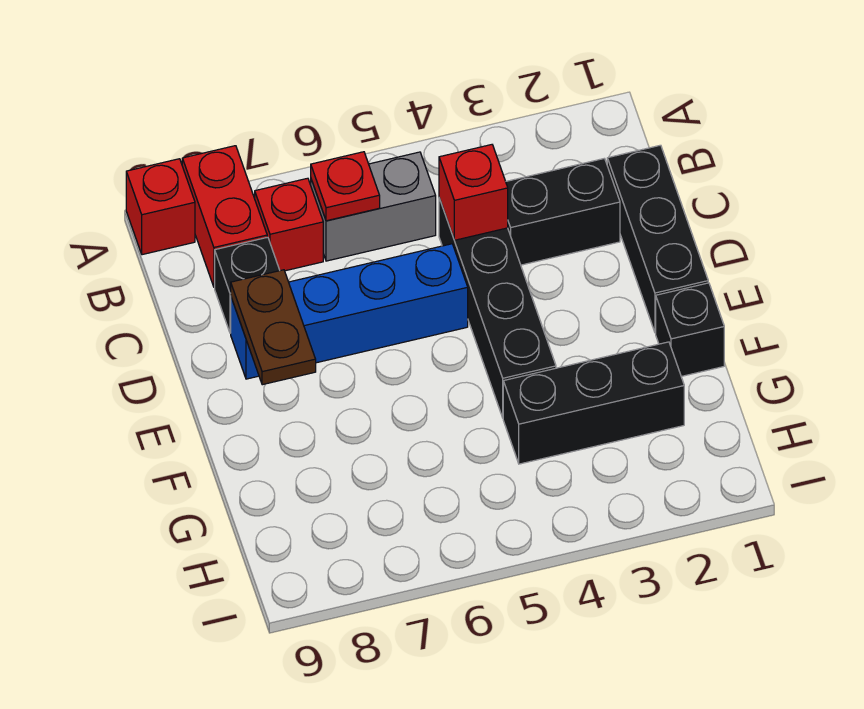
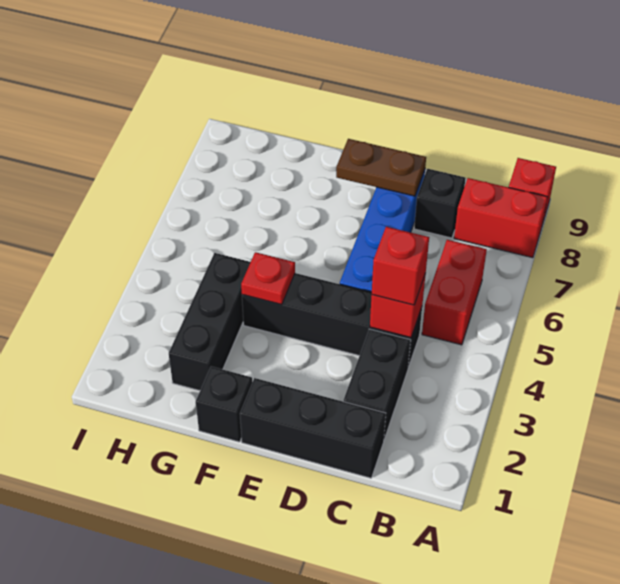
grey 1x2 brick [311,152,436,261] -> red 1x2 brick [422,240,487,345]
red 1x1 plate [311,152,380,221] -> red 1x1 plate moved to [241,252,295,305]
red 1x1 brick [255,178,323,271] -> red 1x1 brick moved to [372,227,429,305]

